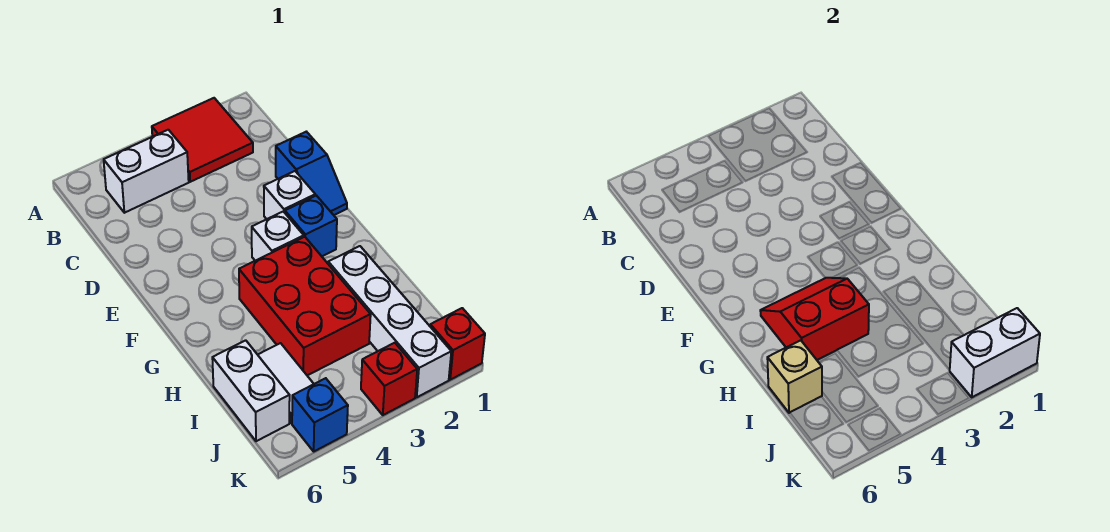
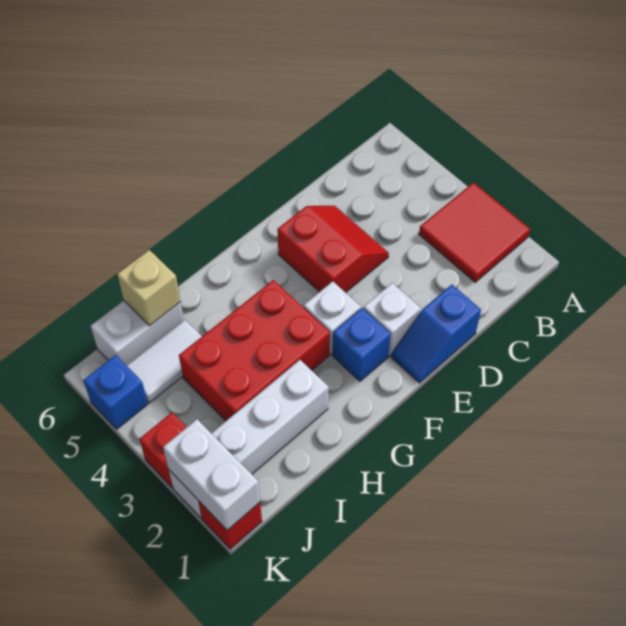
white 1x2 brick [104,130,189,213] -> none
red 2x2 slope [760,278,869,360] -> red 2x2 slope moved to [277,206,389,293]

